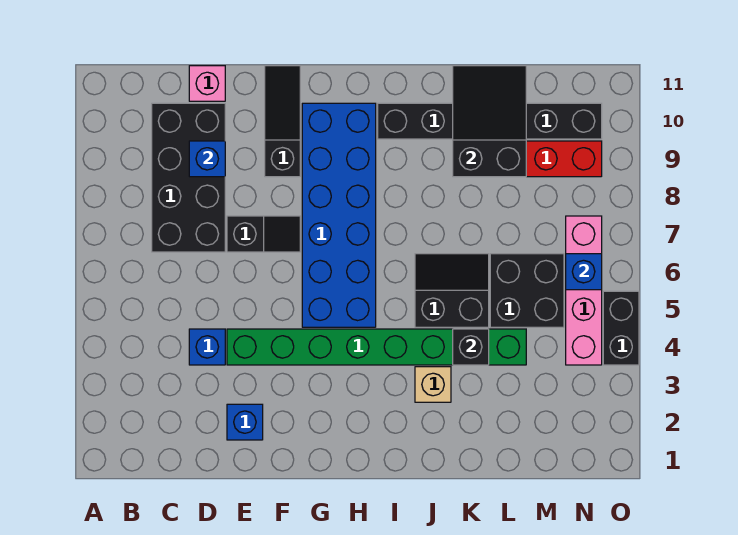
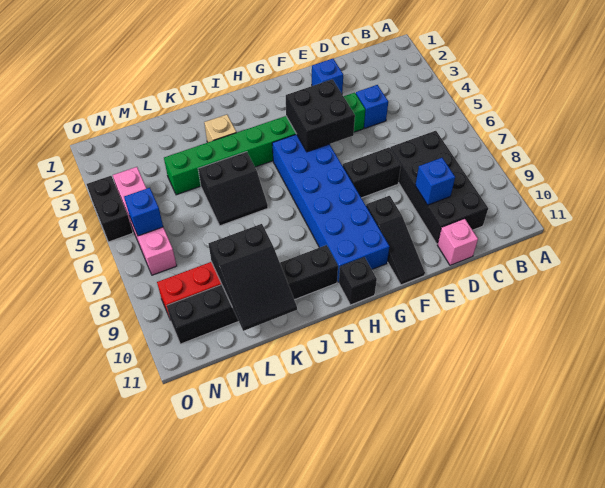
black 1x2 slope [227,216,300,252] -> black 1x2 brick [343,147,401,198]
black 1x1 brick [453,329,489,365] -> black 1x1 brick moved to [339,257,377,305]
black 2x2 brick [490,254,564,327] -> black 2x2 brick moved to [286,79,355,152]

